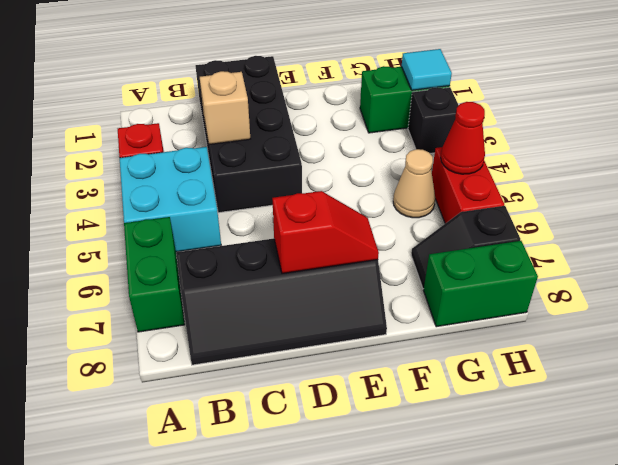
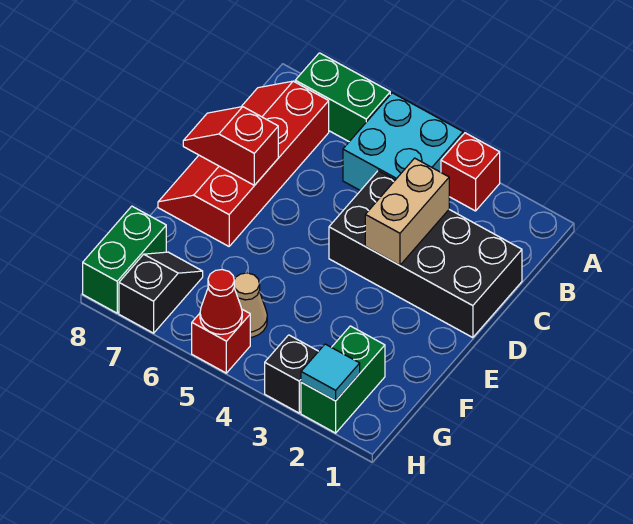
black 2x4 slope [176,239,387,365] -> red 2x4 slope [158,81,329,246]
tan 1x1 brick [200,71,250,145] -> tan 1x2 brick [365,158,449,265]
red 1x2 slope [272,191,379,273] -> red 1x2 slope turned to [183,107,278,185]
red 1x2 brick [432,147,504,223] -> red 1x1 brick [192,309,250,373]

